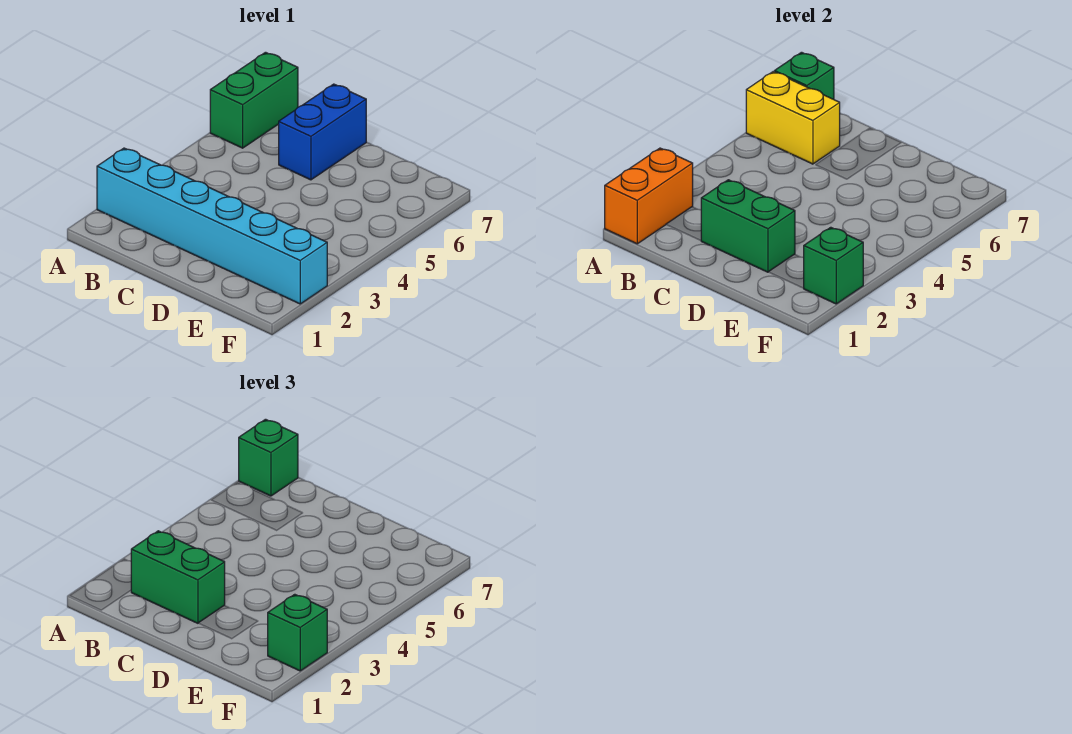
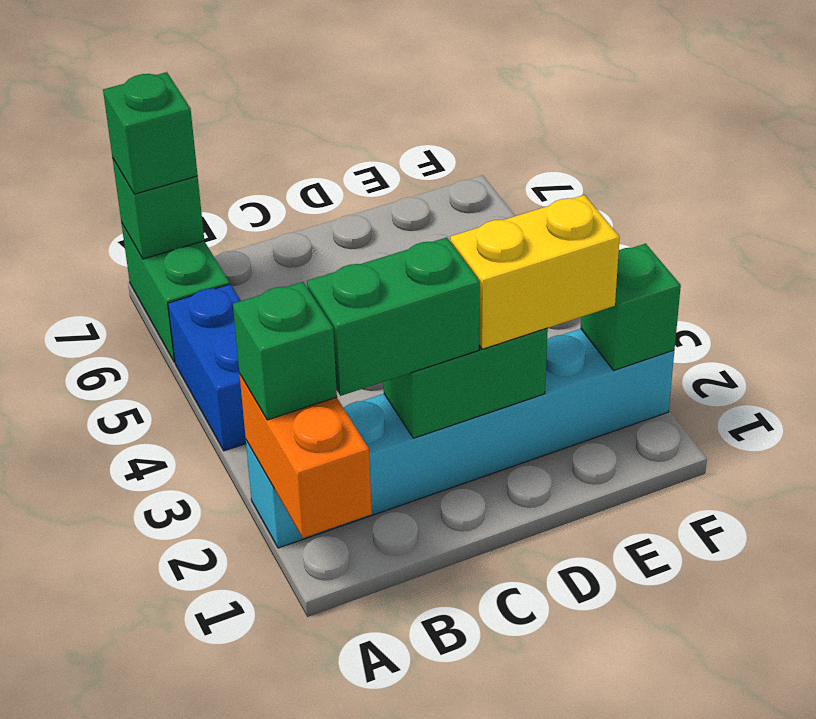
yellow 1x2 brick [746,72,840,164] -> yellow 1x2 brick moved to [450,195,620,349]
blue 1x2 brick [279,84,366,180] -> blue 1x2 brick moved to [168,284,246,451]
green 1x1 brick [268,594,327,671] -> green 1x1 brick moved to [233,282,337,420]

